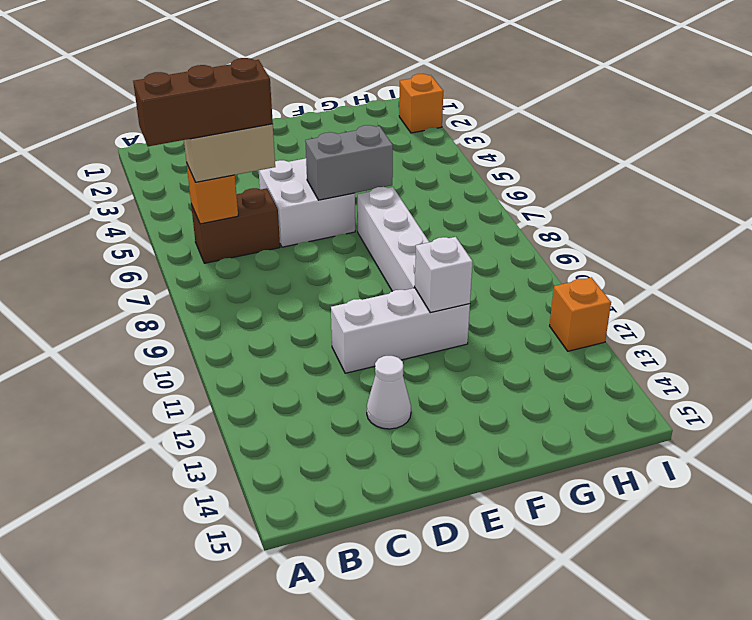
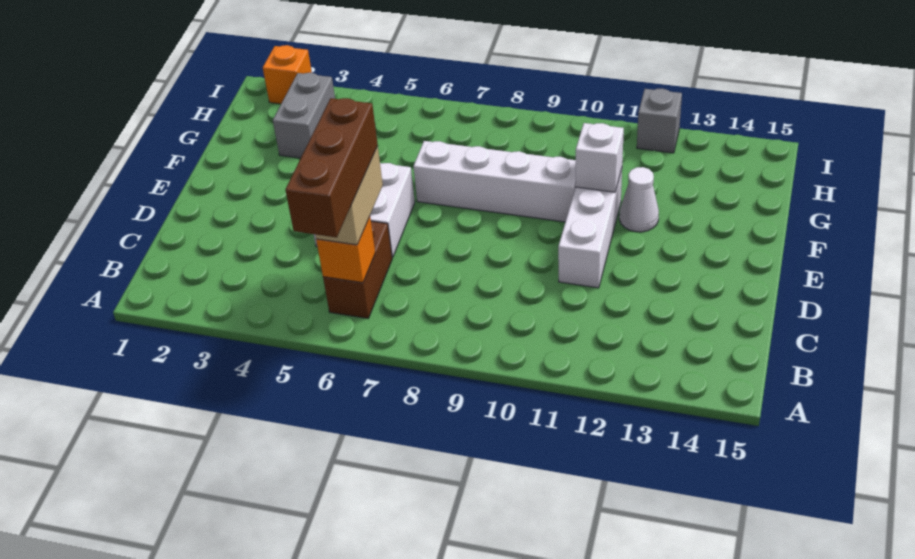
white 1x1 cone [367,356,411,429] -> white 1x1 cone moved to [619,167,659,232]
grey 1x2 brick [305,125,393,200] -> grey 1x2 brick moved to [273,73,335,158]
orange 1x1 brick [550,277,611,351] -> grey 1x1 brick [637,89,682,153]

